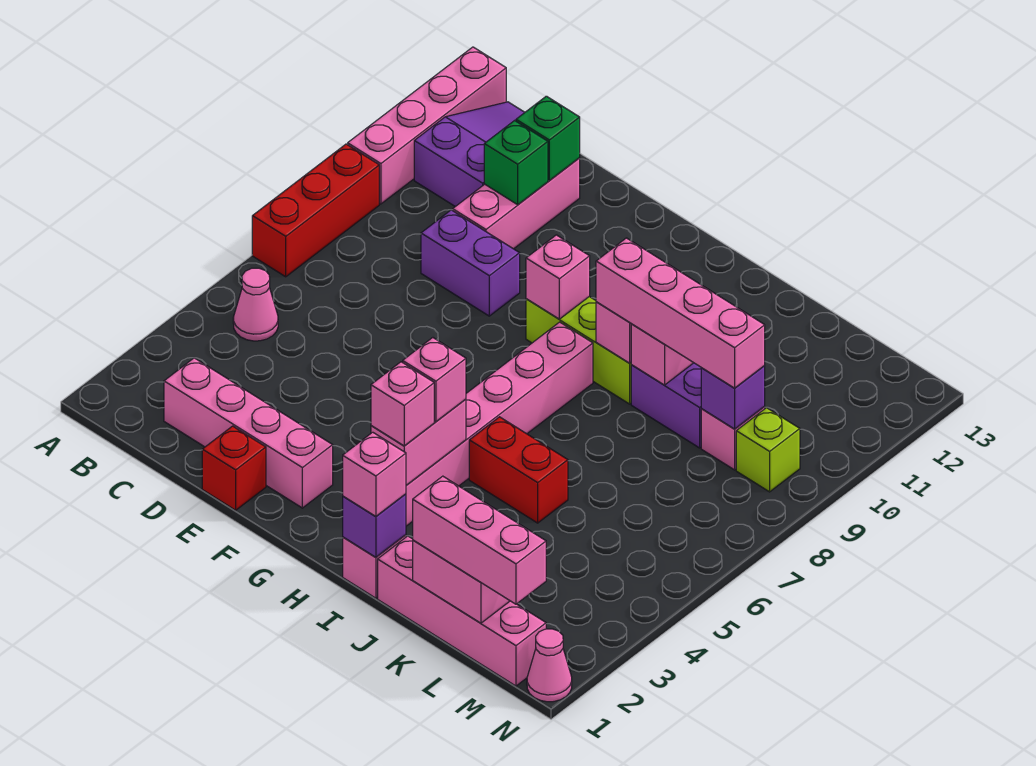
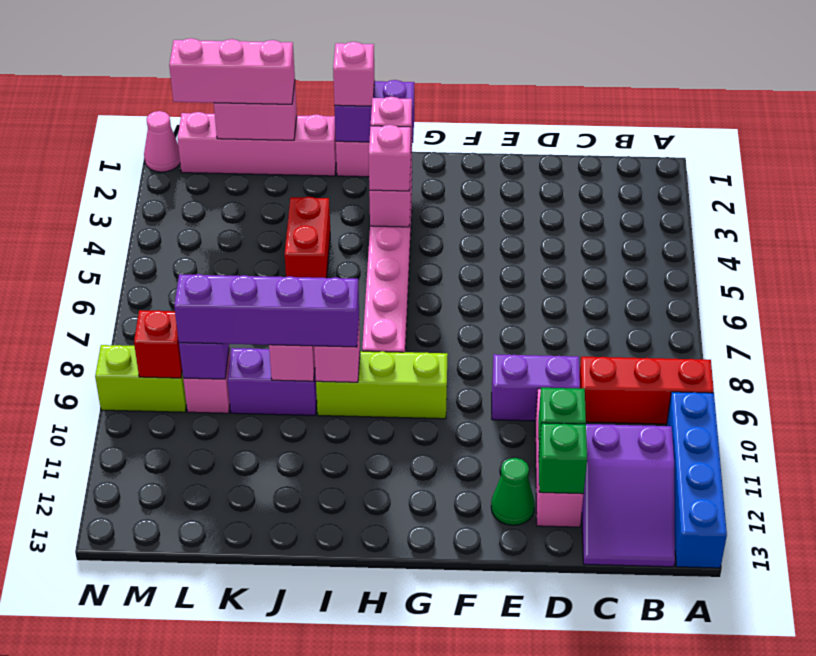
red 1x3 brick [252,144,379,277] -> red 1x3 brick turned to [580,357,714,424]
pink 1x4 brick [348,47,506,204] -> blue 1x4 brick [667,392,727,568]
pink 1x1 cone [233,268,278,341] -> none
pink 1x4 brick [164,358,333,508] -> none
red 1x1 brick [202,426,266,510] -> red 1x1 brick moved to [134,310,182,378]
none -> green 1x1 cone [491,458,535,525]
pink 1x1 brick [526,235,590,319] -> none
purple 1x1 brick [343,494,406,557] -> purple 1x2 brick [334,80,414,143]
red 1x2 brick [469,417,568,523] -> red 1x2 brick turned to [285,197,330,278]
pink 1x4 brick [596,238,765,388] -> purple 1x4 brick [174,274,359,347]
lime 1x1 brick [736,408,800,492] -> lime 1x2 brick [95,345,186,412]

